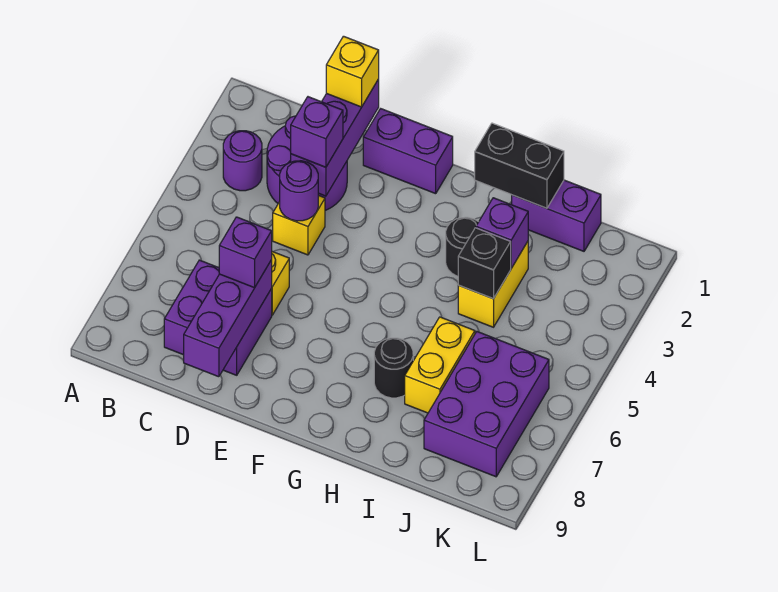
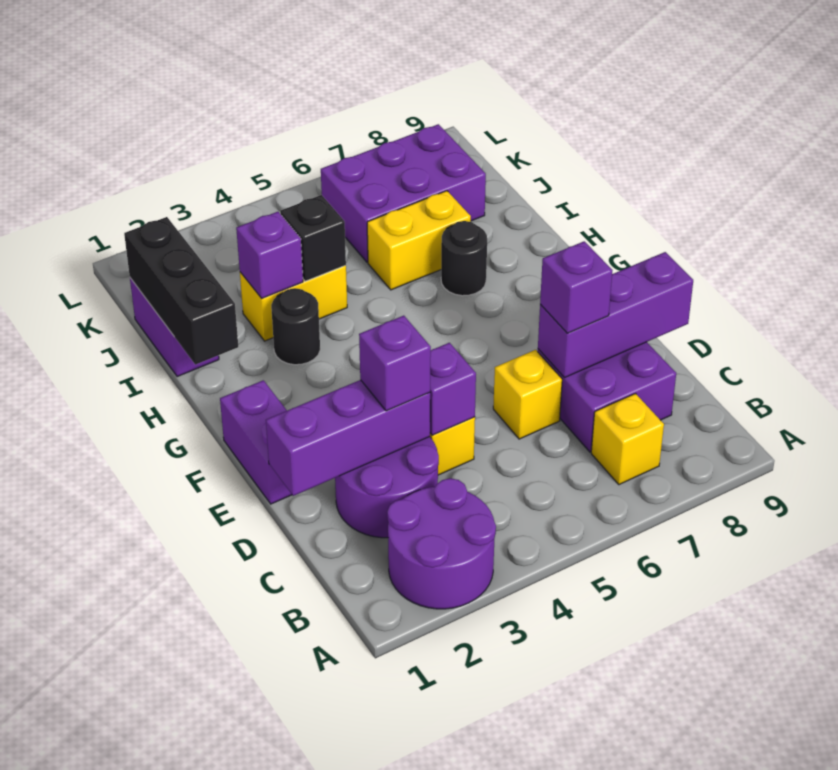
purple 1x1 round brick [223,131,262,191] -> purple 2x2 round brick [387,478,496,609]
yellow 1x1 brick [326,36,379,107] -> yellow 1x1 brick moved to [591,394,664,485]
purple 1x1 round brick [280,161,318,221] -> purple 1x1 brick [430,343,476,435]
black 1x2 brick [475,123,564,208] -> black 1x3 brick [124,217,238,365]

